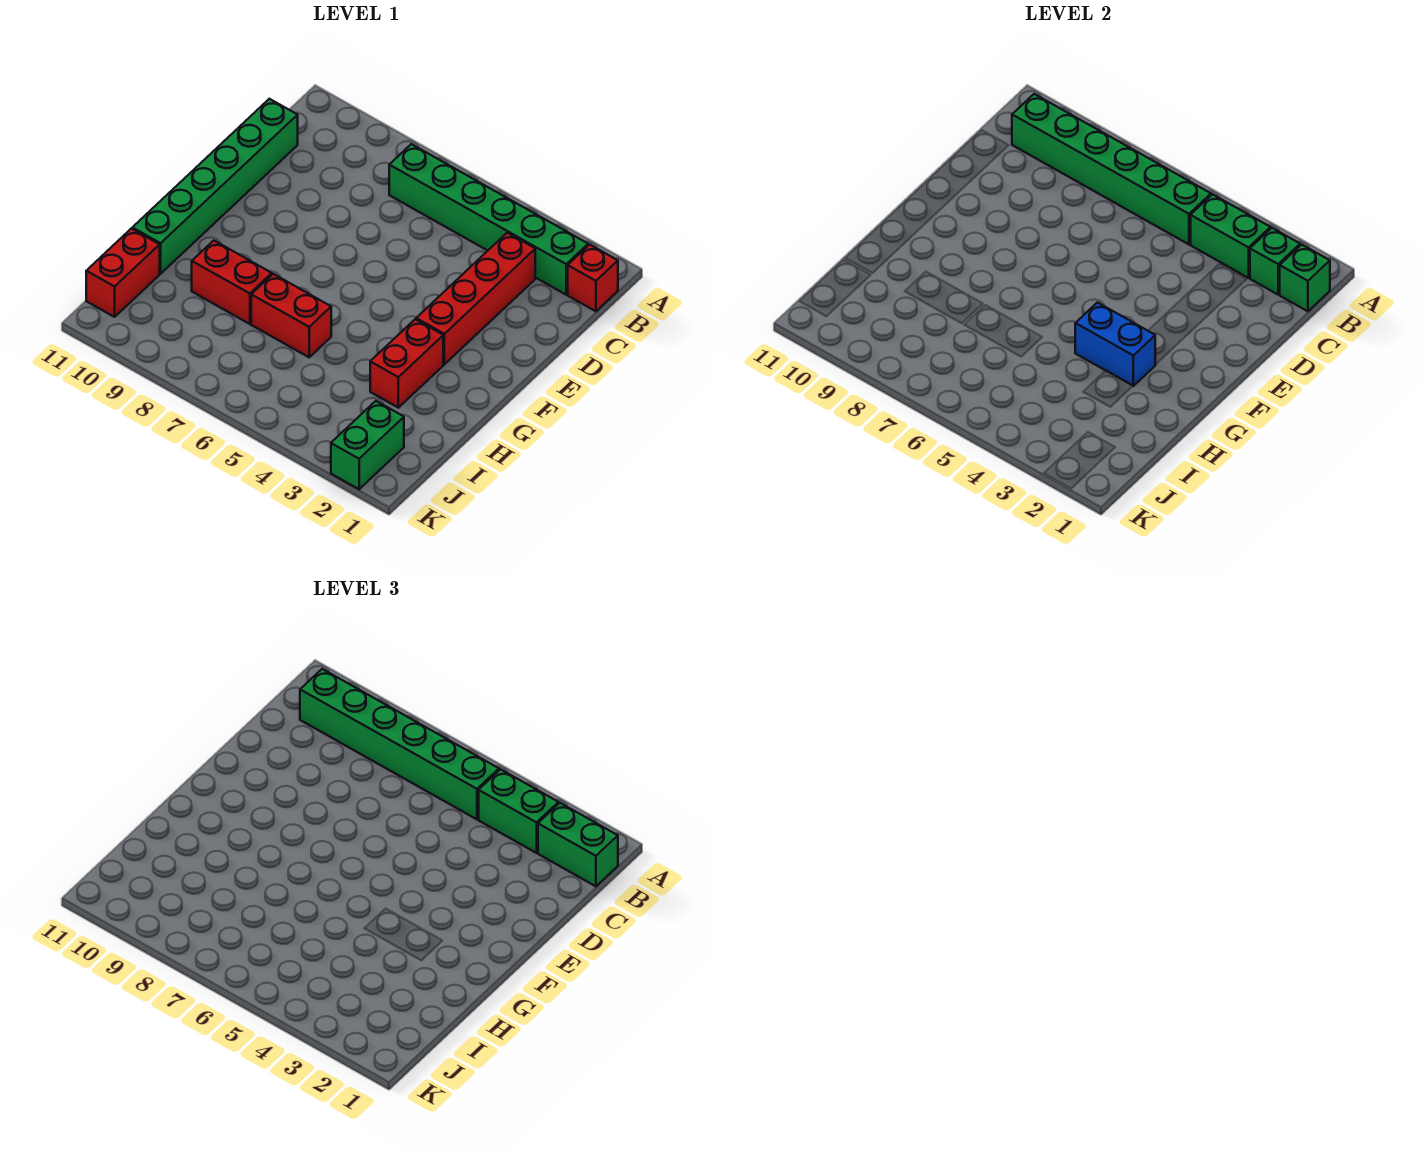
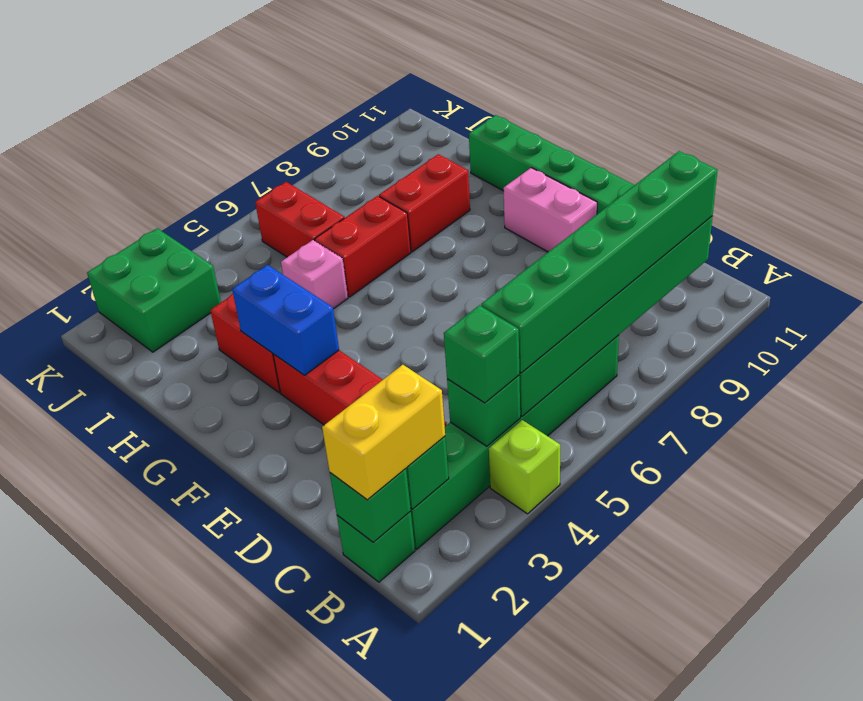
none -> lime 1x1 brick [489,420,560,514]
red 1x1 brick [568,245,618,311] -> green 1x1 brick [337,511,415,582]
green 1x2 brick [538,803,618,886] -> yellow 1x2 brick [322,365,445,500]
green 1x2 brick [1191,194,1270,278] -> green 1x1 brick [447,375,520,446]
green 1x2 brick [479,769,558,853] -> green 1x1 brick [444,305,519,403]
none -> pink 1x2 brick [504,168,597,252]
blue 1x2 brick [1075,303,1156,386] -> blue 1x2 brick turned to [232,265,339,375]
none -> pink 1x1 brick [281,240,348,309]
red 1x2 brick [86,229,160,317] -> red 1x2 brick moved to [255,182,344,257]
green 1x2 brick [331,401,404,489] -> green 2x2 brick [87,228,221,352]

